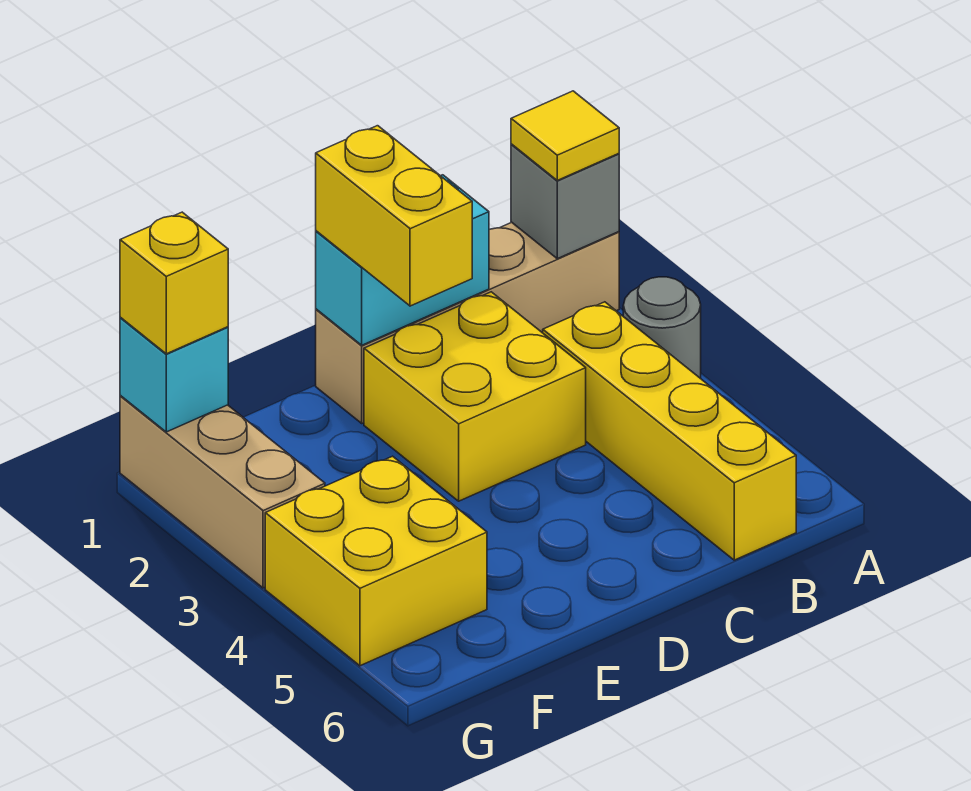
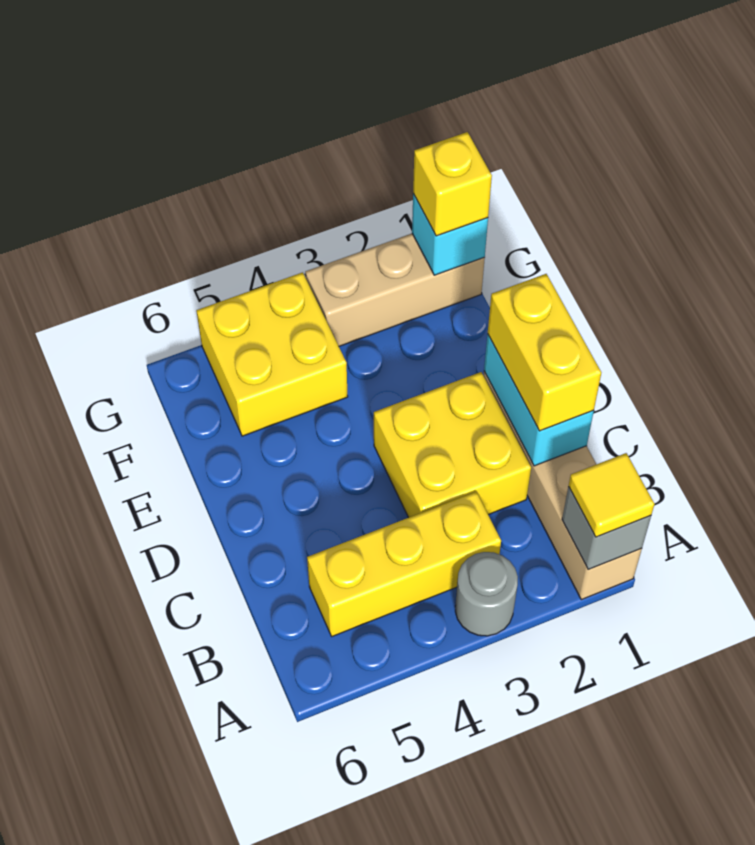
yellow 1x4 brick [543,302,796,560] -> yellow 1x3 brick [307,492,501,636]
yellow 1x2 brick [316,126,472,306] -> yellow 1x2 brick turned to [488,274,601,431]

